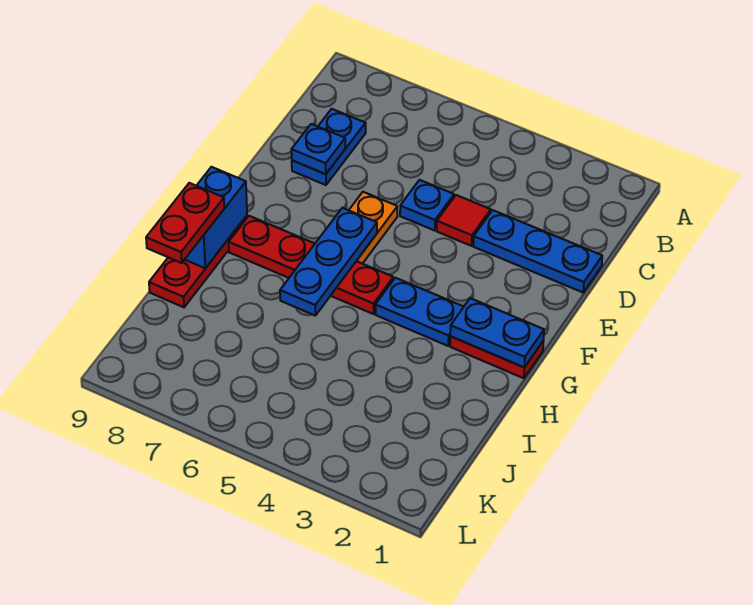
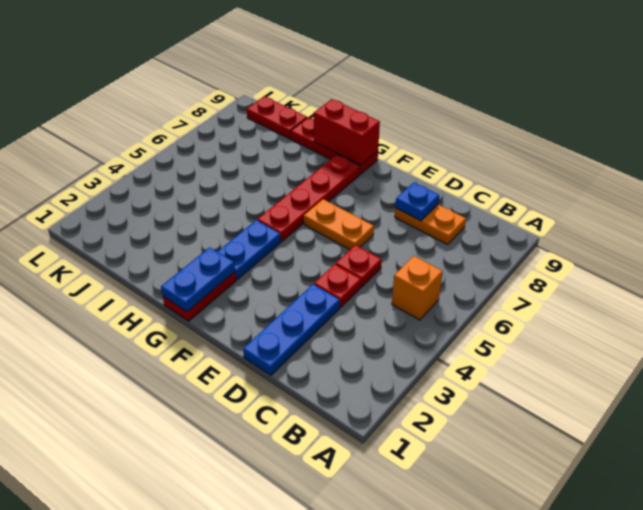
none -> orange 1x1 brick [392,256,443,320]
blue 1x2 plate [292,109,366,185] -> orange 1x2 plate [395,205,466,245]
red 1x1 tile [437,195,491,246] -> red 1x1 plate [314,264,361,308]
blue 1x1 plate [400,180,454,231] -> red 1x1 plate [336,245,382,287]
blue 1x3 plate [280,208,377,316] -> none
blue 1x2 brick [185,167,247,268] -> red 1x2 brick [314,99,380,165]
red 1x2 plate [146,183,224,263] -> red 1x2 plate moved to [247,96,307,139]

